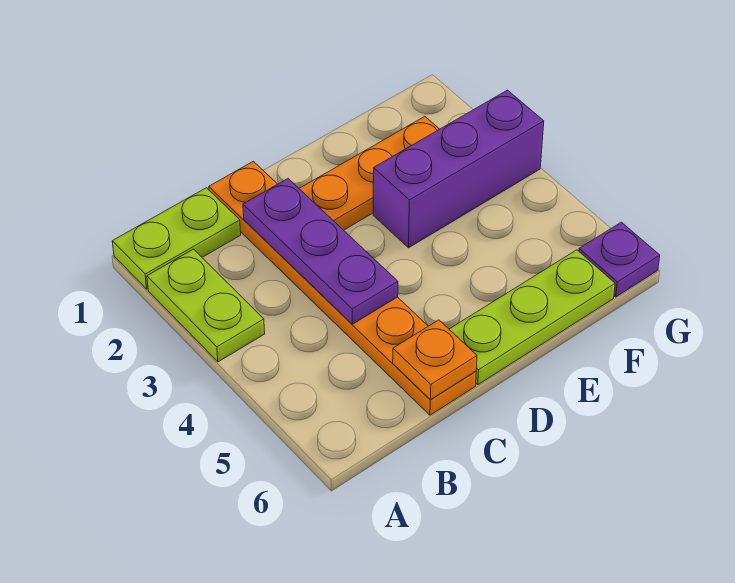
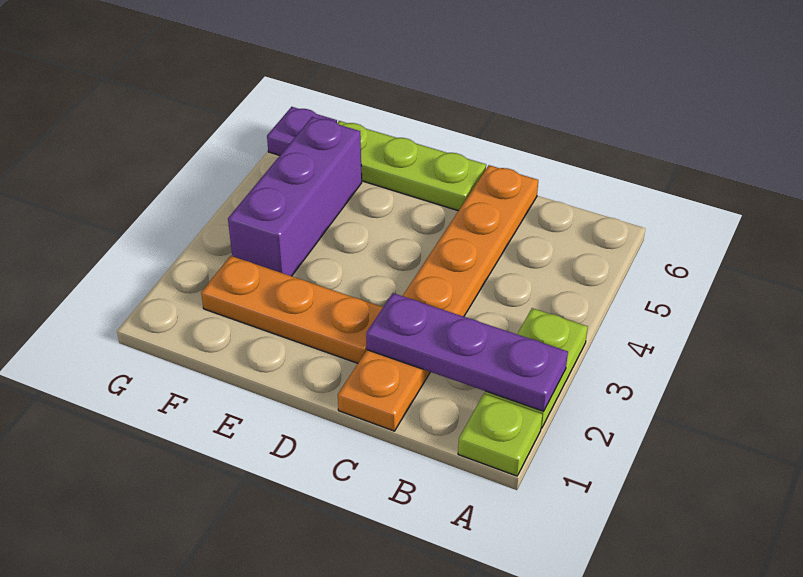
lime 1x2 plate [112,188,241,289] -> lime 1x1 plate [458,394,542,476]
purple 1x3 plate [243,179,398,324] -> purple 1x3 plate turned to [366,293,568,411]
orange 1x1 plate [393,320,477,400] -> none
purple 1x3 brick [373,90,544,248] -> purple 1x3 brick turned to [228,117,362,276]

